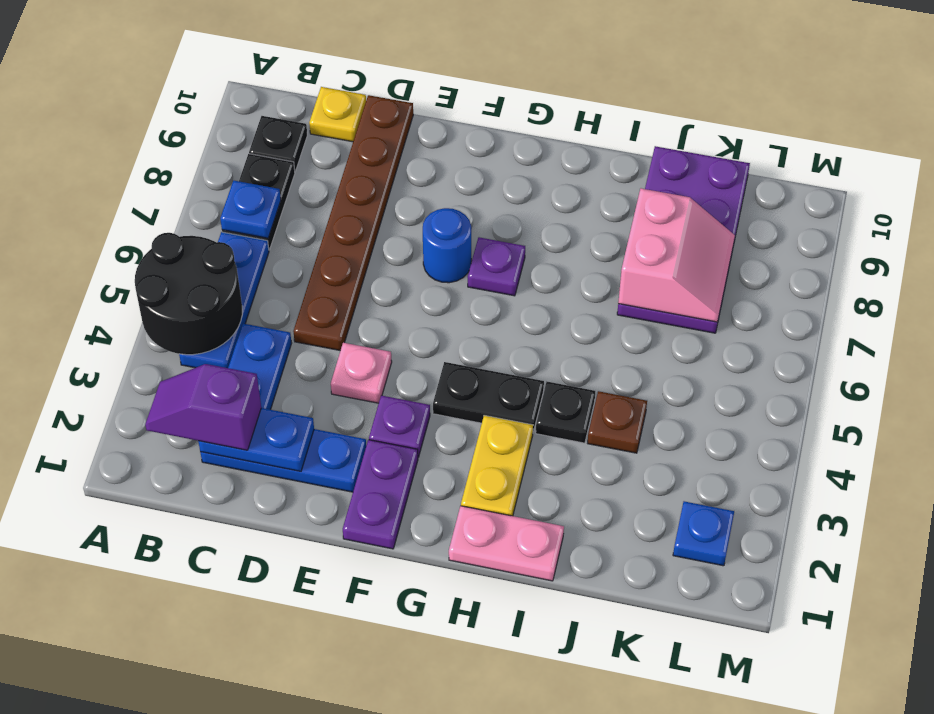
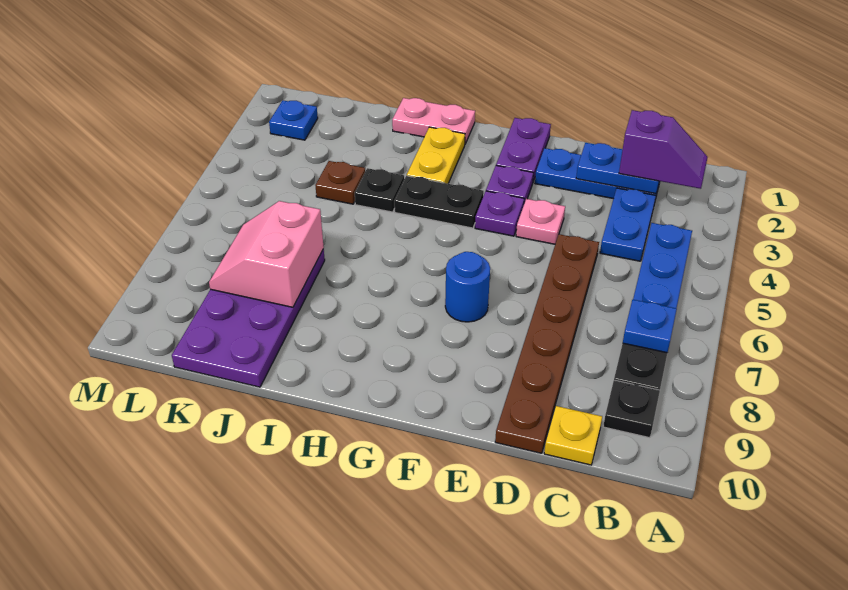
black 2x2 round brick [135,233,242,355] -> none
purple 1x1 plate [468,237,525,296] -> purple 1x1 plate moved to [475,191,524,236]

